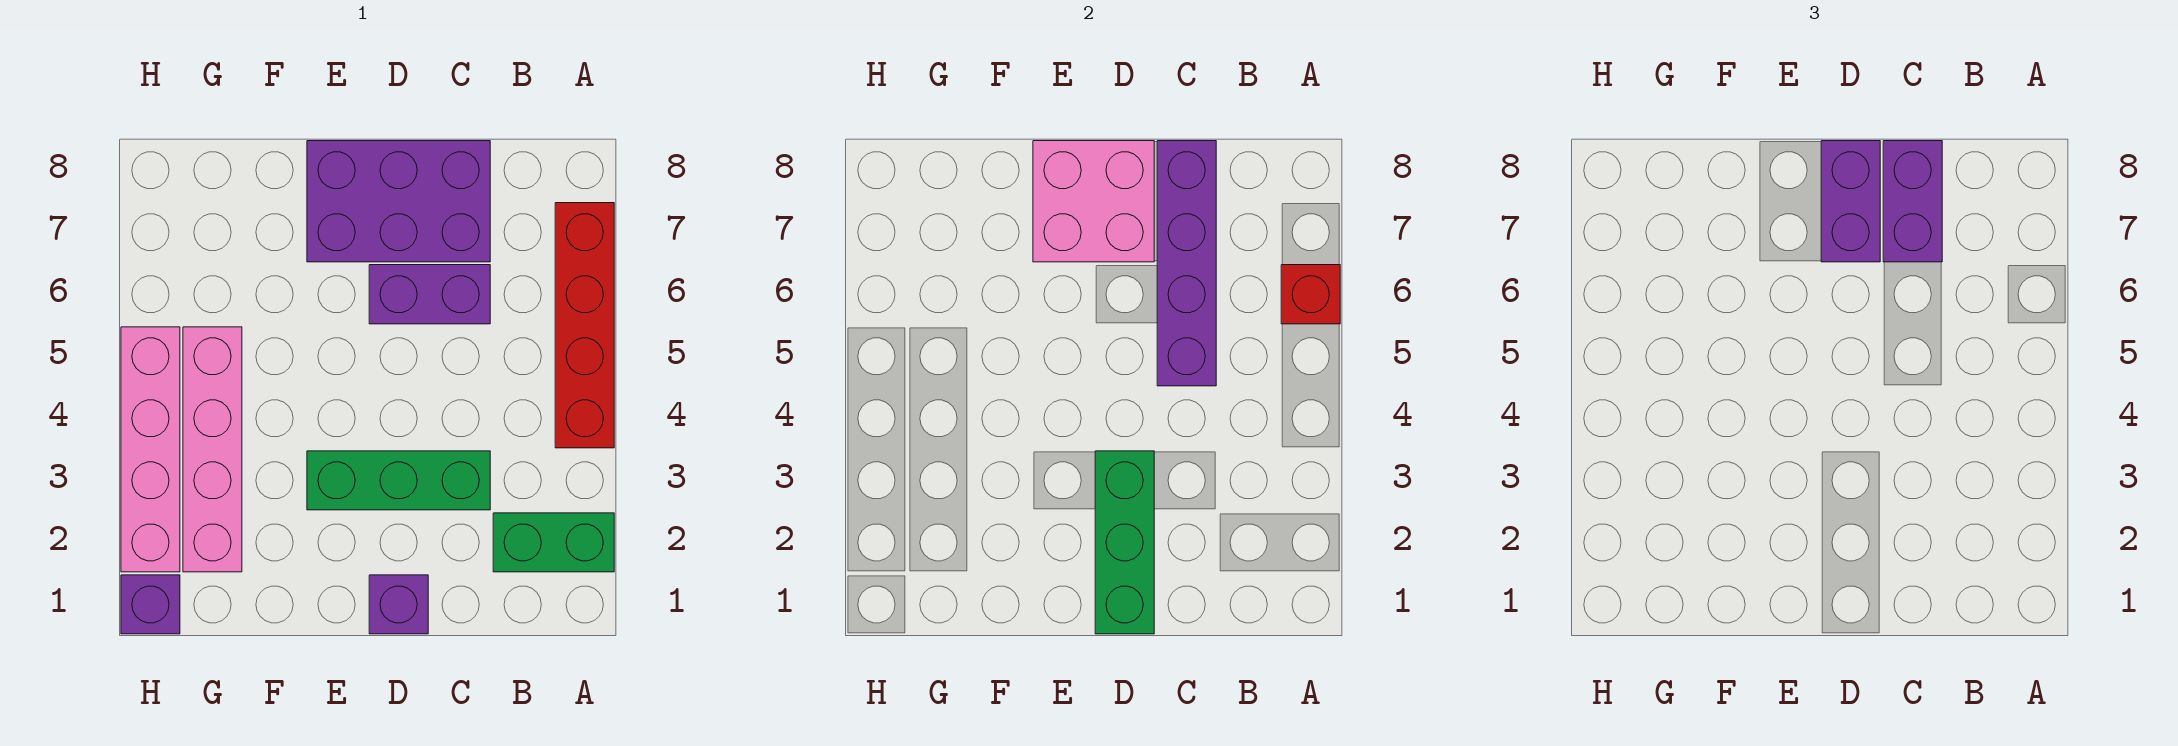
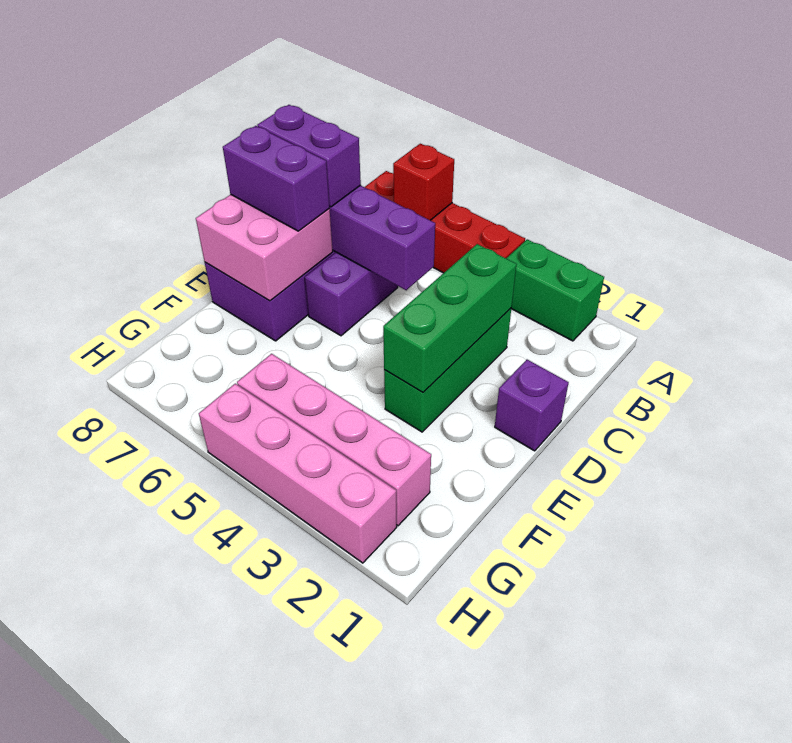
green 1x2 brick [493,513,614,572] -> green 1x2 brick turned to [506,239,604,341]
green 1x3 brick [1095,451,1154,634] -> green 1x3 brick turned to [383,244,517,392]
purple 1x1 brick [121,575,180,634] -> none

